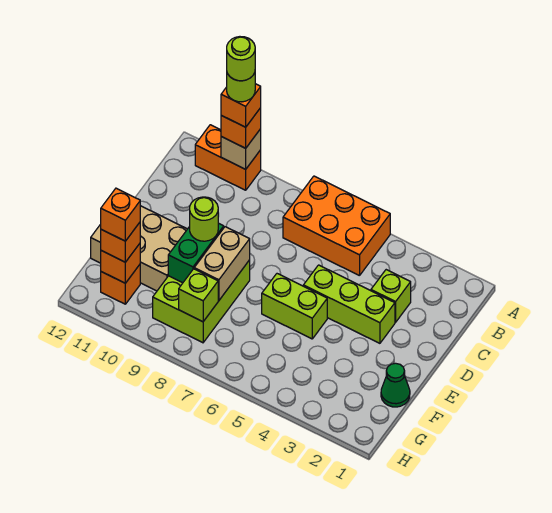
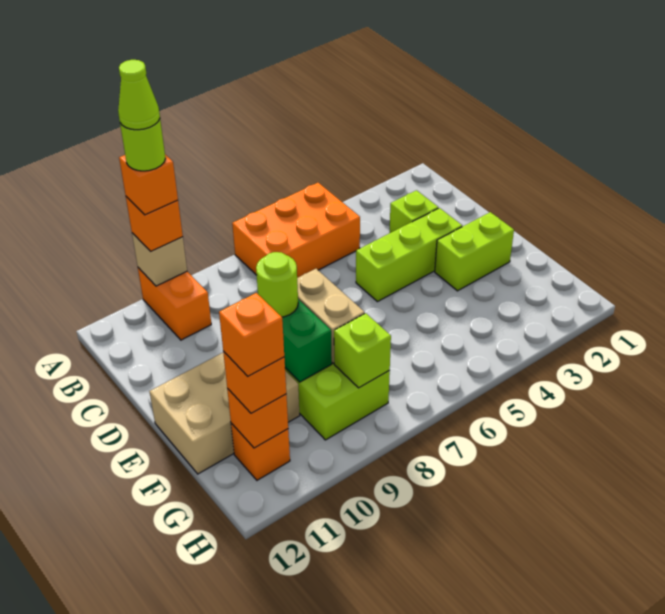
orange 1x2 brick [195,125,261,190] -> orange 1x2 brick turned to [138,268,211,340]
lime 1x1 round brick [227,37,255,81] -> lime 1x1 cone [118,60,160,130]
lime 1x2 brick [262,274,327,339] -> lime 1x2 brick moved to [435,212,514,291]
green 1x1 cone [381,363,410,407] -> none

